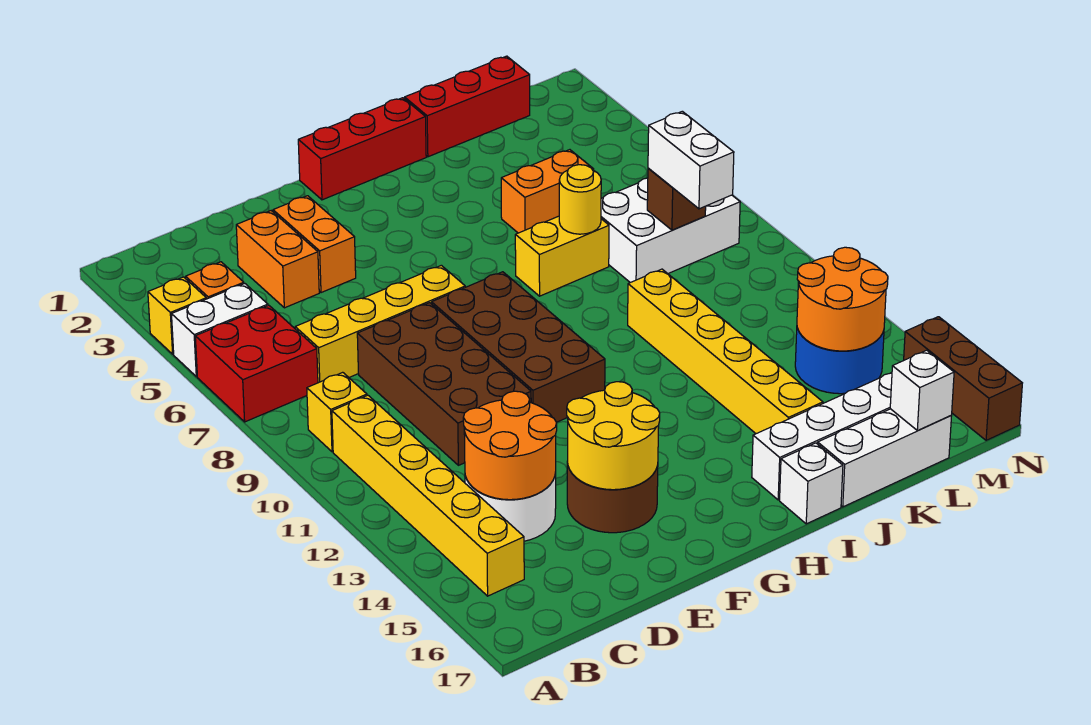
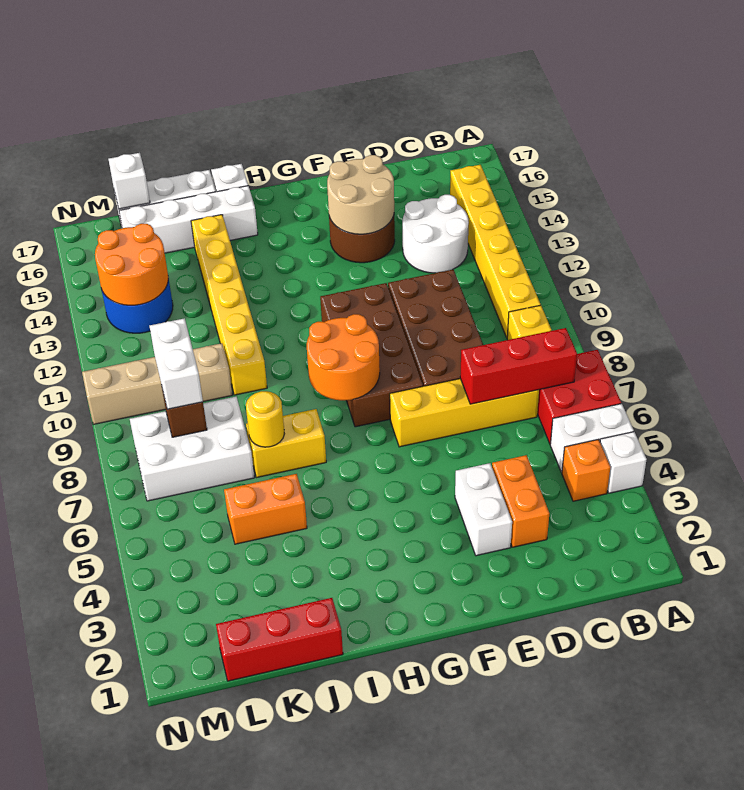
yellow 1x1 brick [148,277,206,354] -> white 1x1 brick [600,432,647,493]
orange 2x2 round brick [463,391,557,500] -> orange 2x2 round brick moved to [307,314,380,400]
orange 1x2 brick [273,196,356,293] -> white 1x2 brick [455,463,512,556]
yellow 2x2 round brick [567,382,660,490] -> tan 2x2 round brick [327,155,394,234]
red 1x3 brick [298,98,426,200] -> red 1x3 brick moved to [460,328,577,404]
none -> tan 1x4 brick [82,343,232,424]
brown 1x3 brick [904,317,1022,440] -> none

